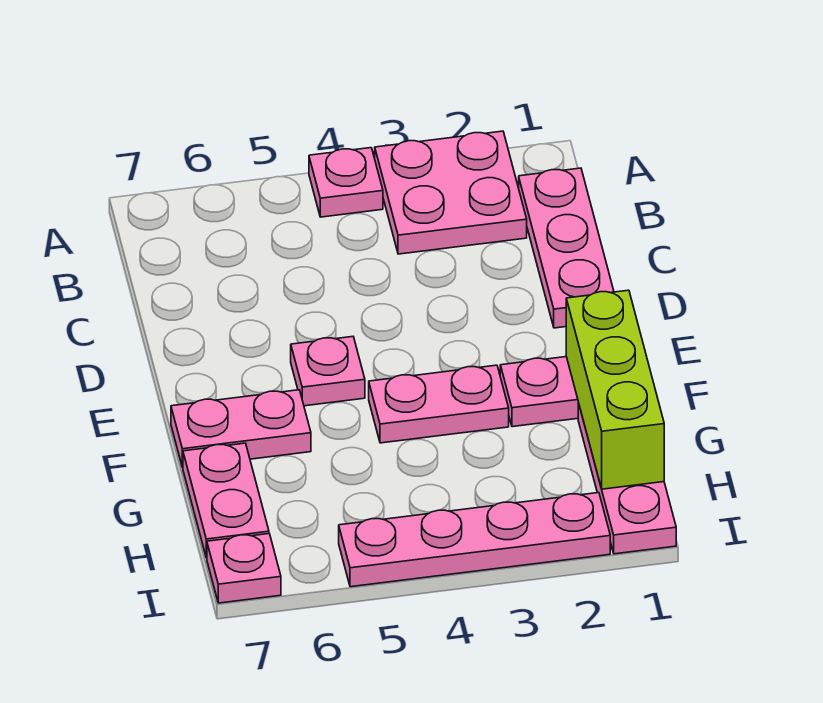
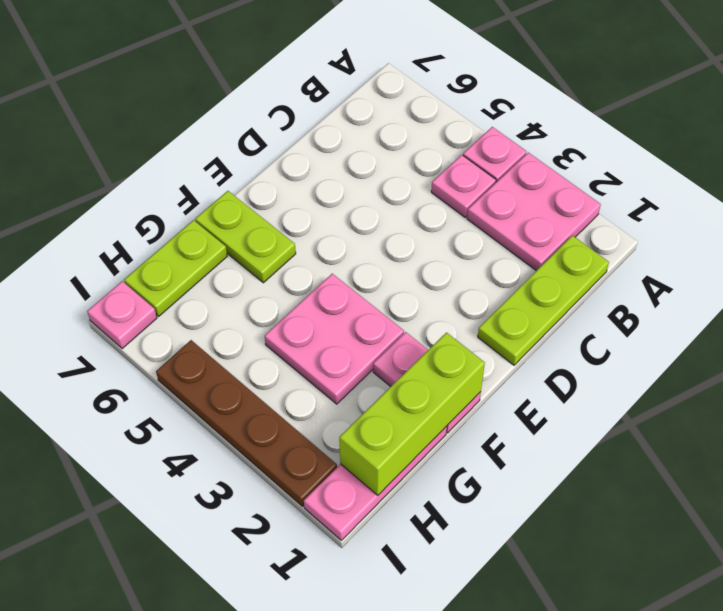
pink 1x3 plate [519,168,614,328] -> lime 1x3 plate [478,235,609,365]
pink 1x1 plate [291,337,365,406] -> pink 1x1 plate moved to [431,155,496,217]
pink 1x2 plate [369,365,509,443] -> pink 2x2 plate [265,274,404,404]
pink 1x2 plate [171,390,311,467] -> lime 1x2 plate [195,191,296,283]
pink 1x2 plate [183,443,269,558] -> lime 1x2 plate [124,220,227,316]
pink 1x4 plate [339,493,610,587] -> brown 1x4 plate [156,340,337,506]

